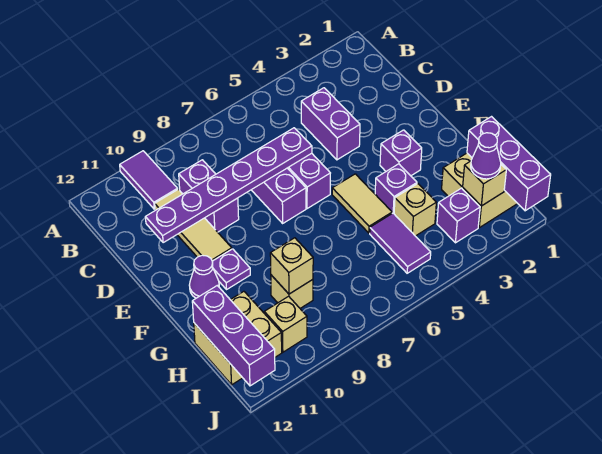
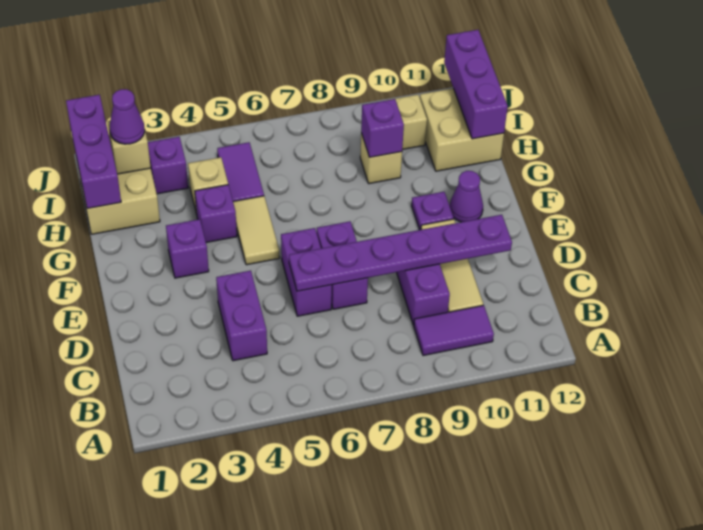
purple 1x2 tile [120,151,178,209] -> purple 1x2 tile turned to [414,305,494,356]
tan 1x1 brick [270,238,313,294] -> purple 1x1 brick [361,99,404,157]

